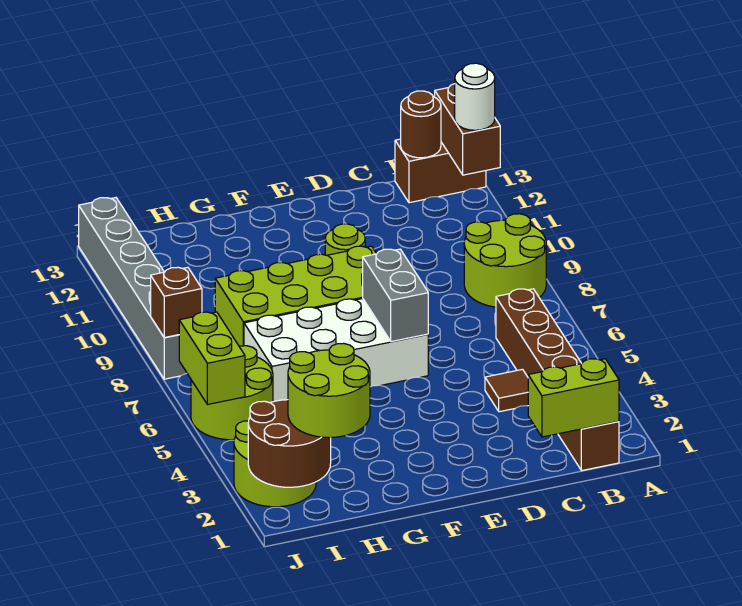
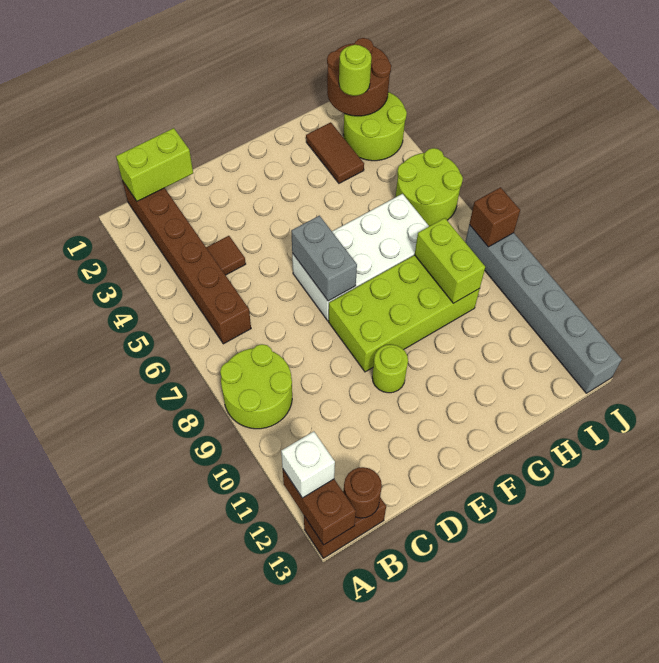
white 1x1 round brick [455,63,495,130] -> white 1x1 brick [281,431,335,498]
lime 2x2 round brick [288,343,370,438] -> lime 1x1 round brick [339,45,371,96]
none -> brown 1x2 tile [306,122,364,183]
lime 1x2 brick [179,312,245,405] -> lime 1x2 brick moved to [415,218,485,303]

